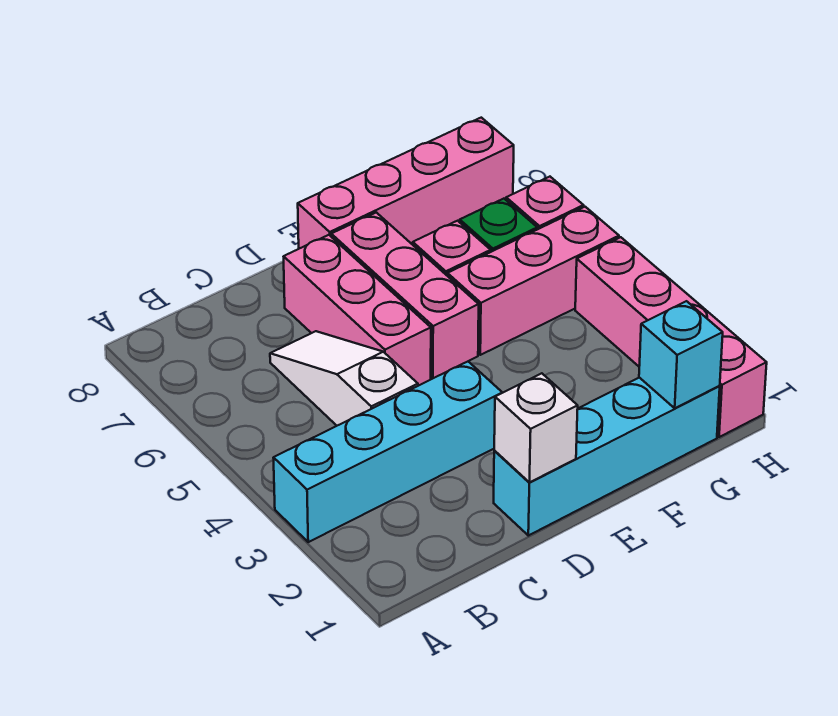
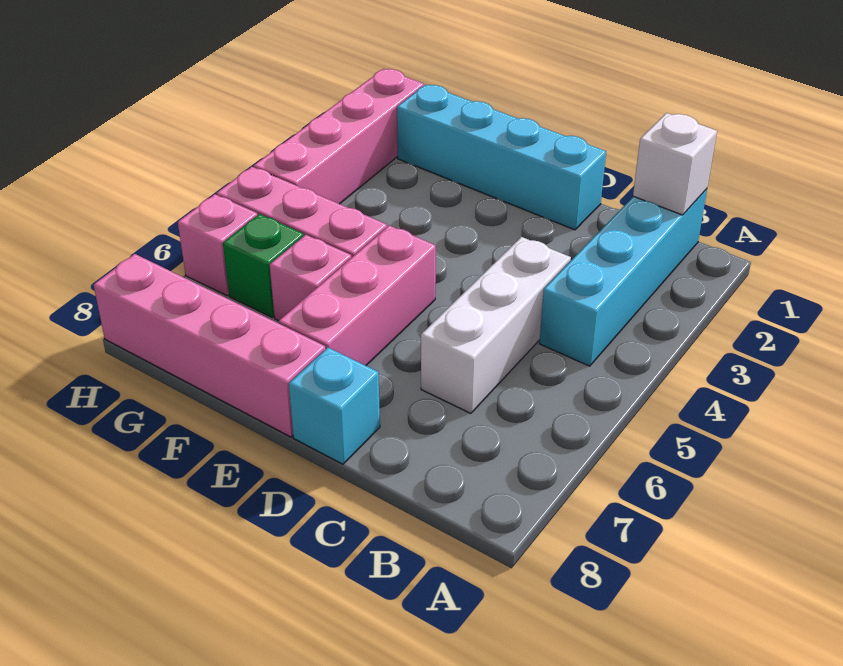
cyan 1x4 brick [274,362,502,542] -> cyan 1x4 brick turned to [539,189,707,366]
white 1x3 slope [270,331,418,426] -> white 1x3 brick [421,237,571,413]
white 1x1 brick [494,373,578,482] -> white 1x1 brick moved to [633,113,717,215]
pink 1x3 brick [284,235,431,386] -> none
cyan 1x1 brick [639,301,723,408] -> cyan 1x1 brick moved to [289,348,380,464]

